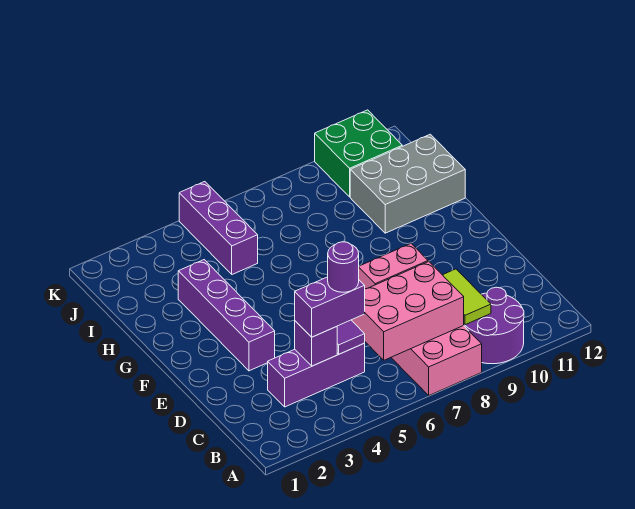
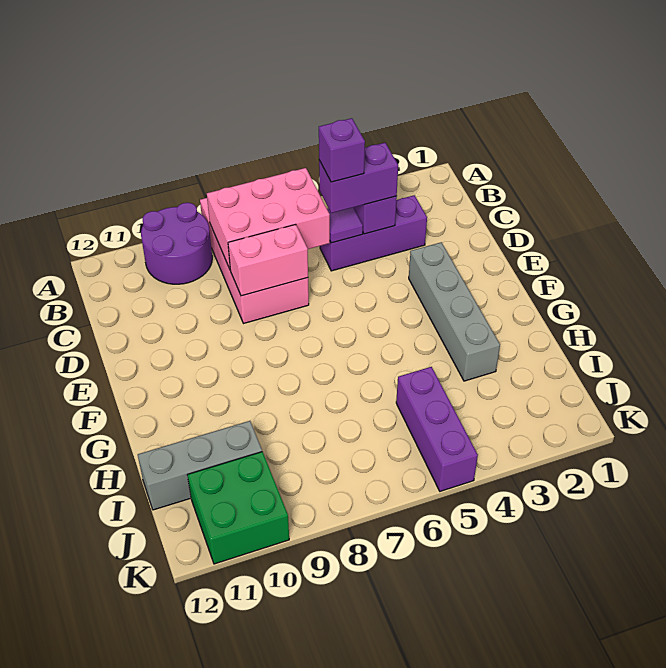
lime 1x2 tile [443,269,491,325] -> none
purple 1x1 round brick [328,242,359,292] -> purple 1x1 brick [319,118,365,182]
purple 1x4 brick [178,260,275,371] -> grey 1x4 brick [409,242,500,381]
grey 2x3 brick [350,134,465,233] -> grey 1x3 brick [138,421,262,510]

